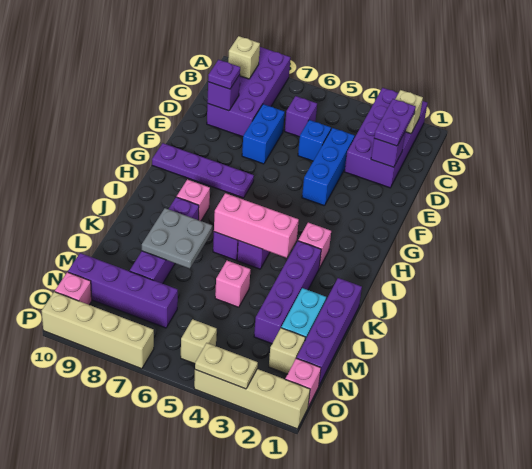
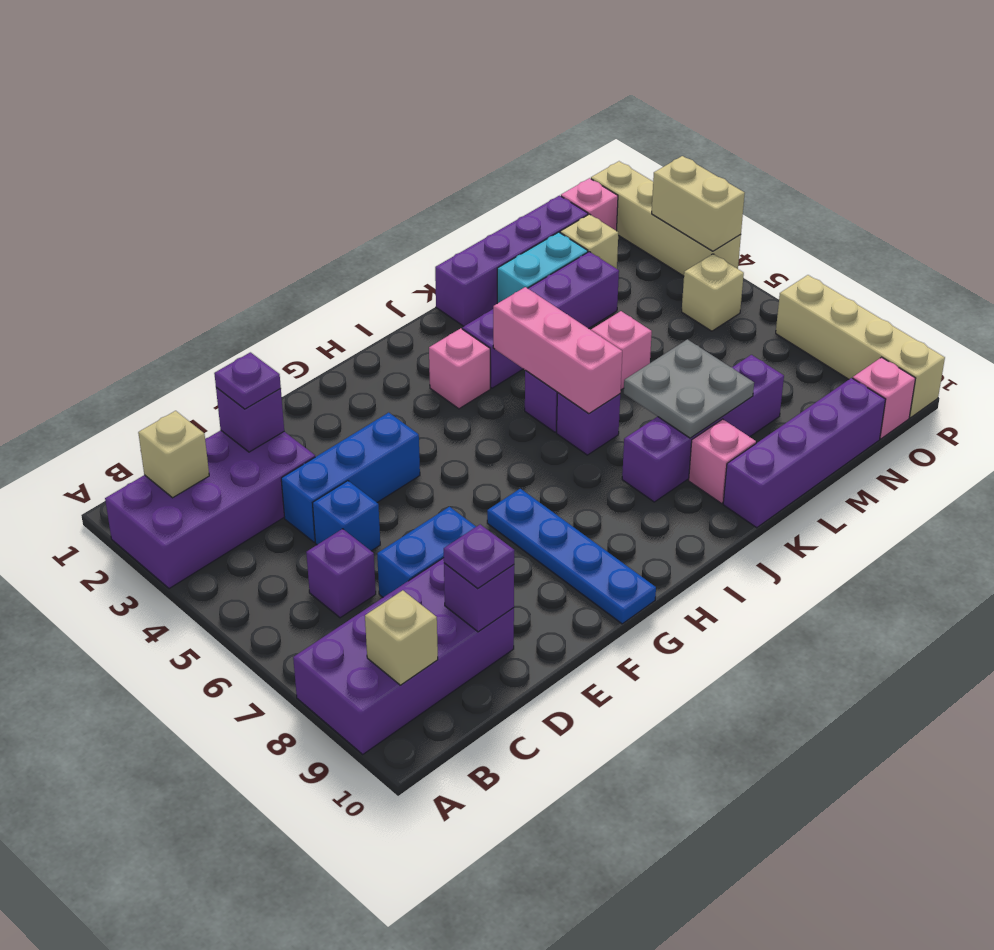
purple 1x2 plate [374,99,416,146] -> purple 1x1 plate [214,352,281,409]
purple 1x4 plate [152,143,254,198] -> blue 1x4 plate [487,489,656,624]
pink 1x1 brick [177,179,210,221] -> pink 1x1 brick moved to [689,419,756,503]
purple 1x4 brick [68,253,178,328] -> purple 1x4 brick turned to [723,378,886,528]
tan 1x2 plate [195,343,258,389] -> tan 1x2 brick [652,156,745,251]

